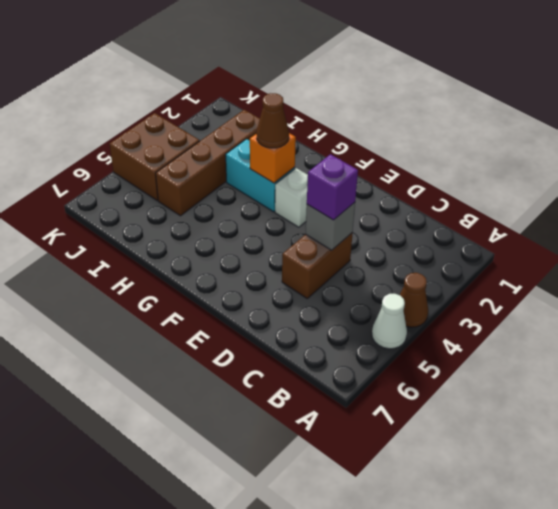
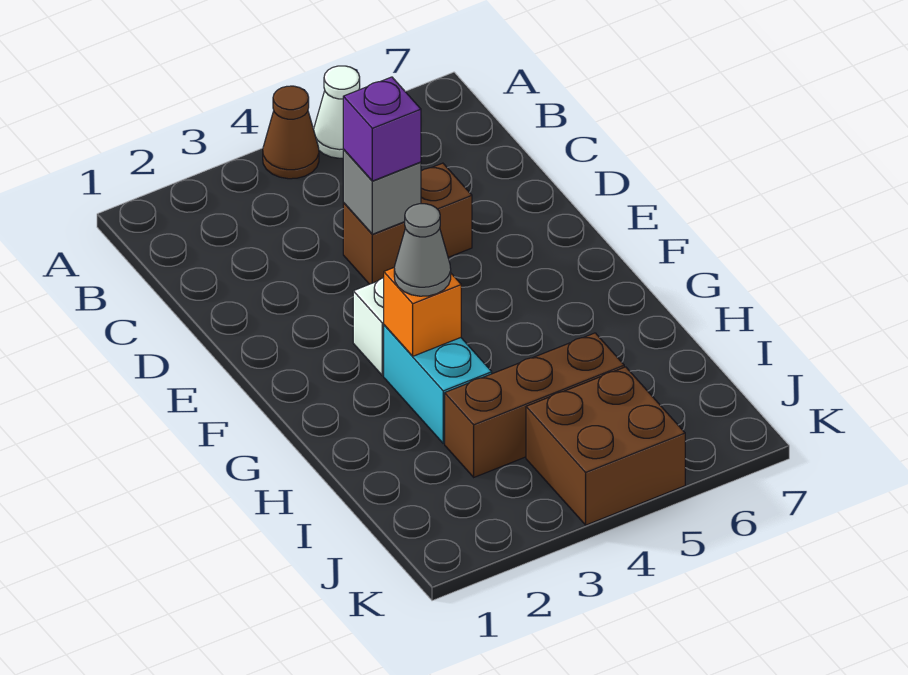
brown 1x1 cone [256,93,289,148] -> grey 1x1 cone [394,204,451,296]
brown 1x4 brick [156,110,260,216] -> brown 1x3 brick [445,333,624,477]

